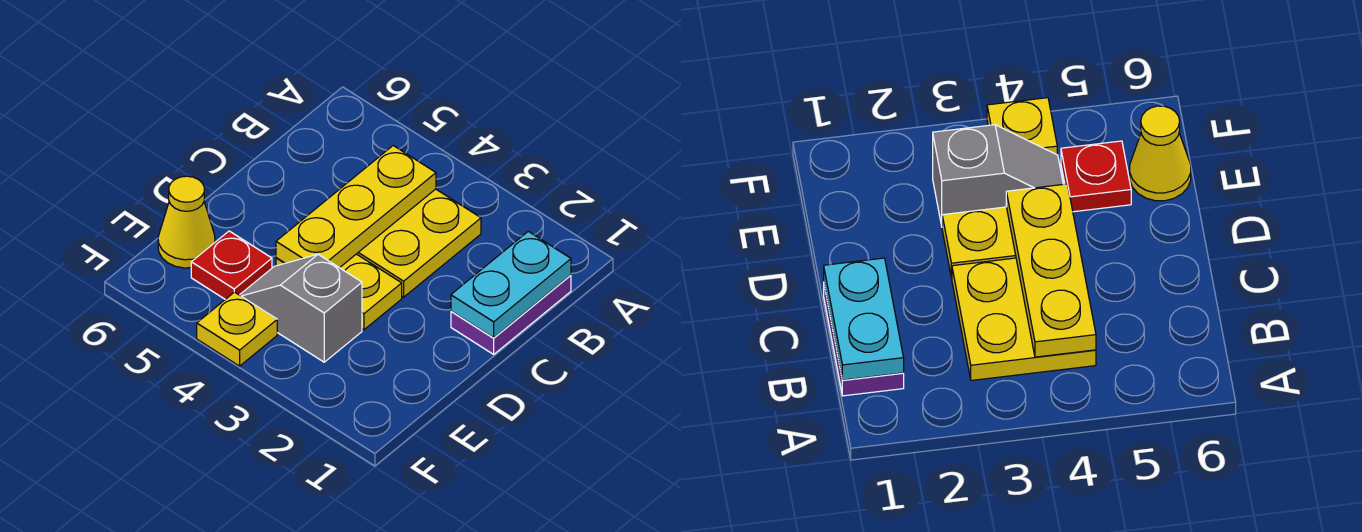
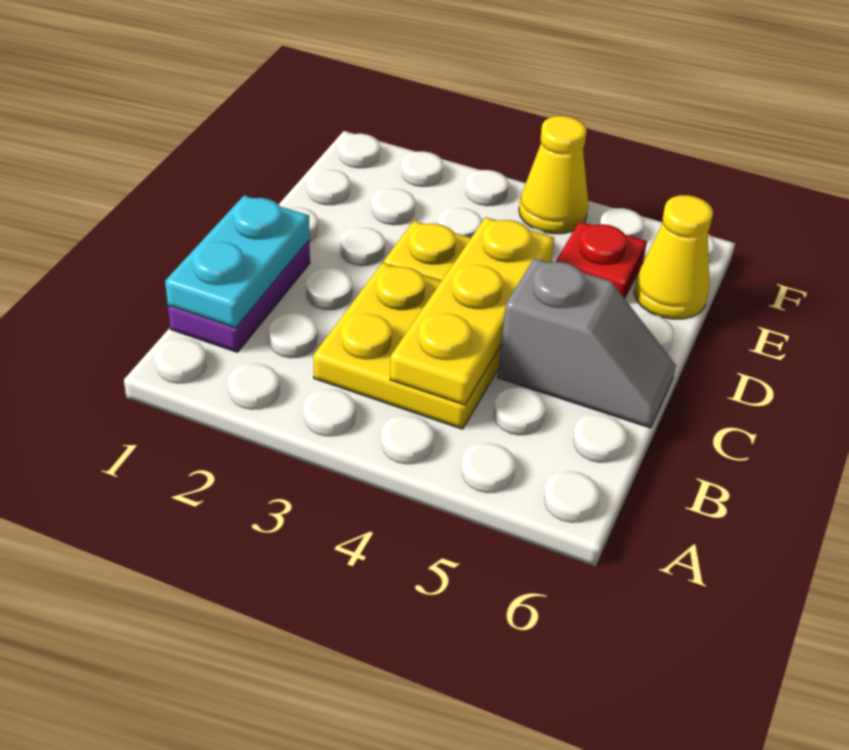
grey 1x2 slope [240,254,362,362] -> grey 1x2 slope moved to [498,258,676,428]
yellow 1x1 plate [197,292,277,366] -> yellow 1x1 cone [519,116,588,234]

